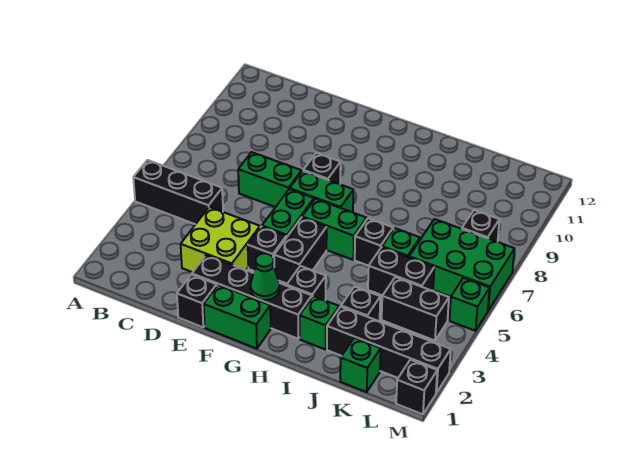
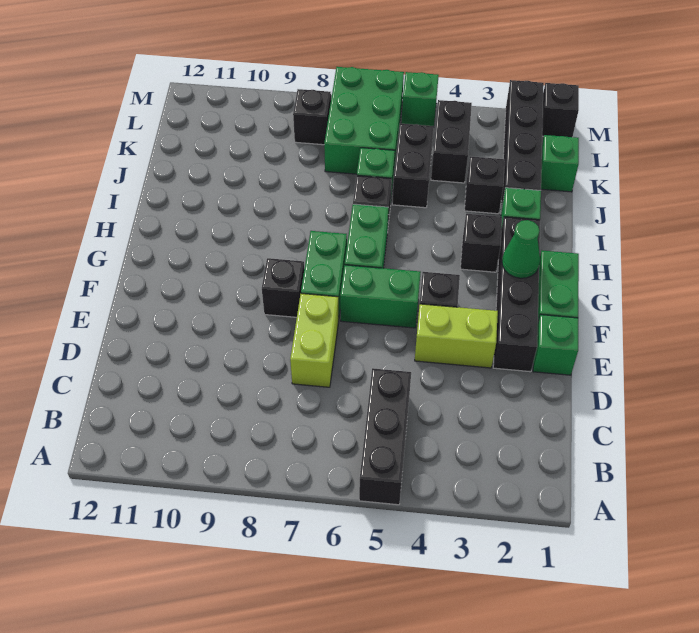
lime 2x2 brick [181,207,260,272] -> lime 1x2 brick [415,304,498,368]
green 1x2 brick [238,152,301,207] -> lime 1x2 brick [290,293,339,387]
black 1x1 brick [177,275,217,327] -> green 1x1 brick [533,315,578,375]
black 1x2 brick [274,217,327,284] -> none

